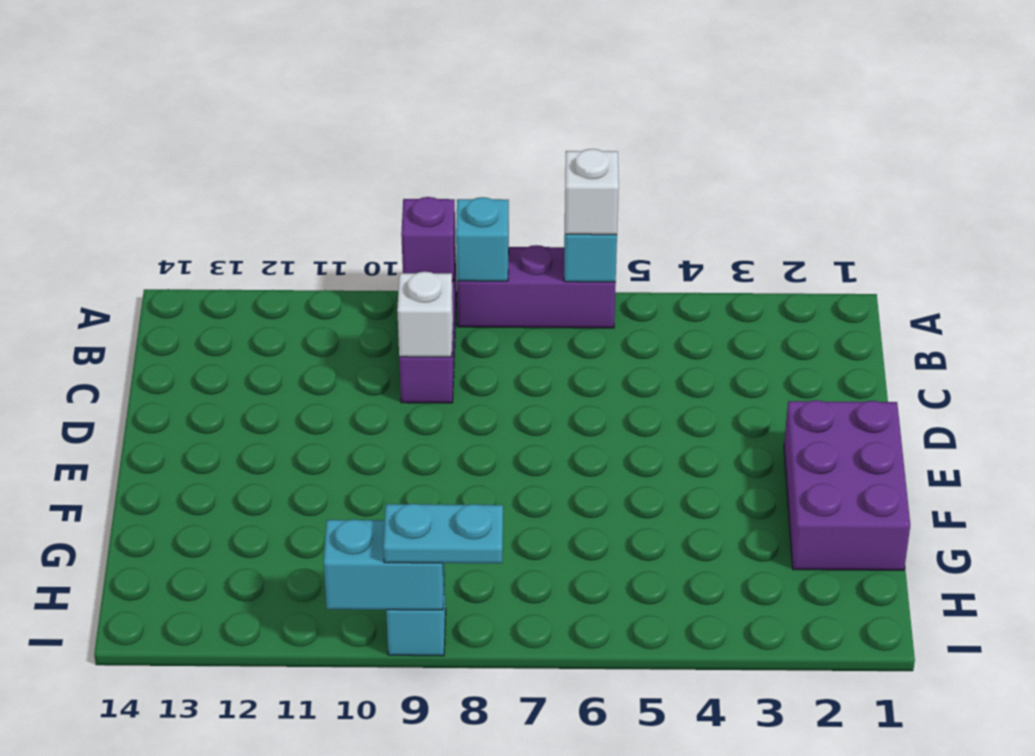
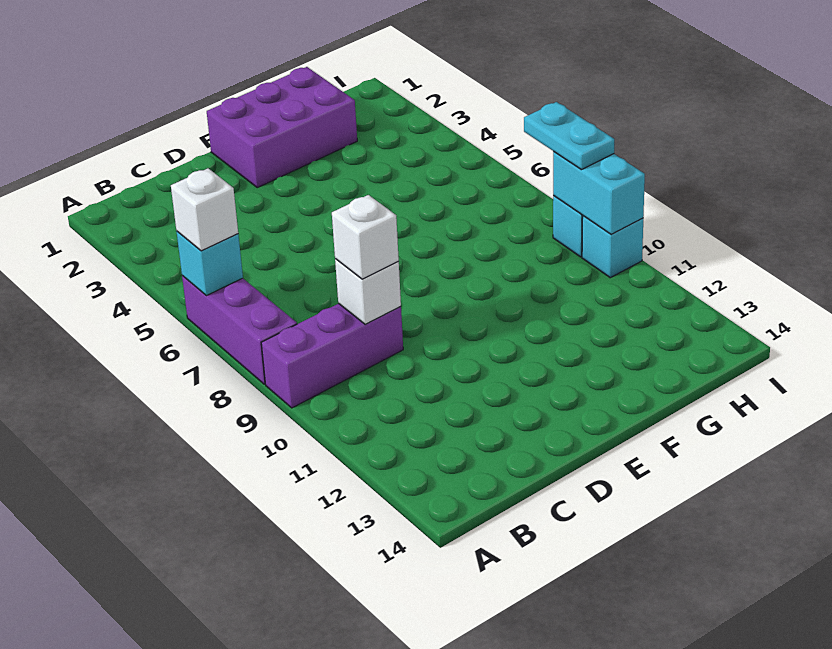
cyan 1x1 brick [456,197,509,281] -> cyan 1x1 brick moved to [582,216,643,278]
purple 1x1 brick [401,197,455,281] -> none
none -> white 1x1 brick [332,195,399,279]

